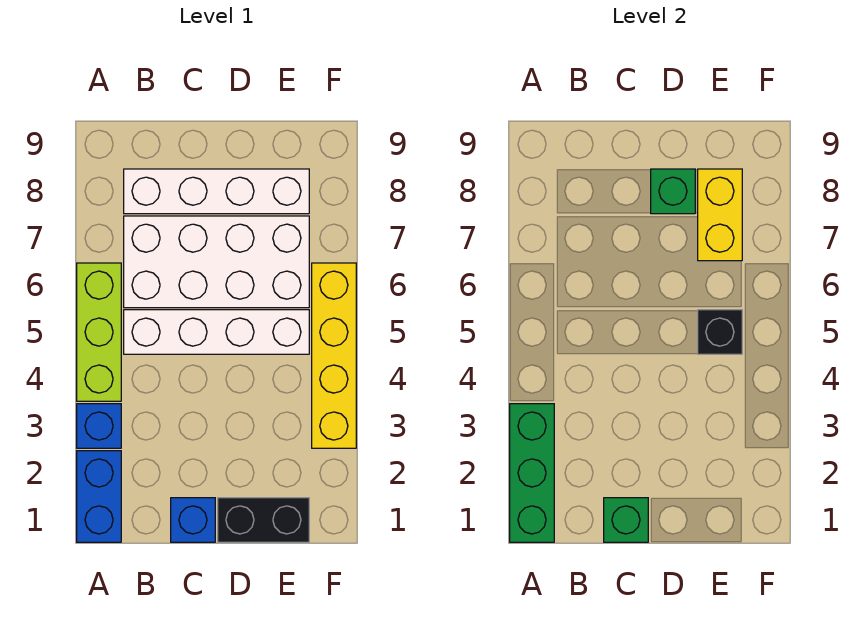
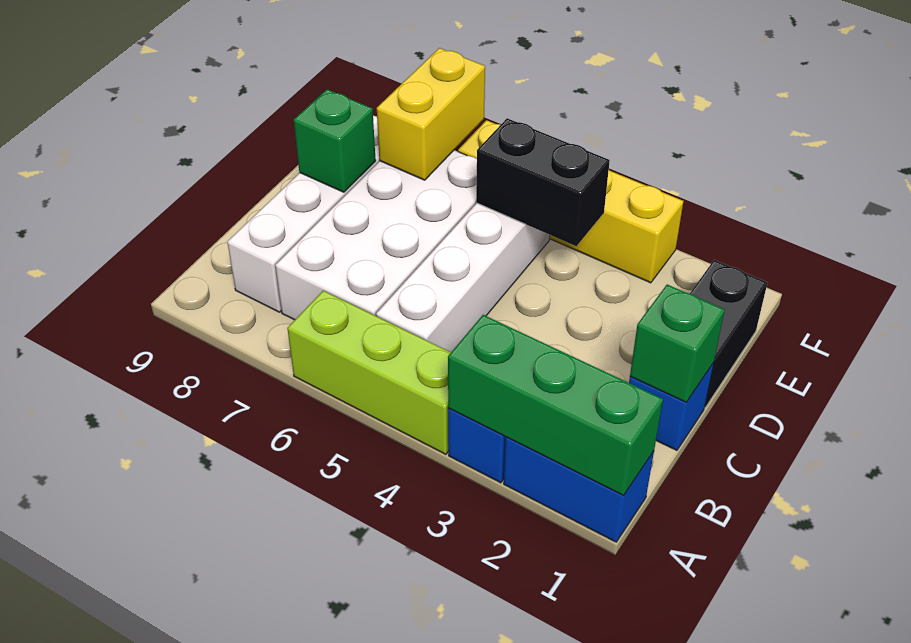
black 1x1 brick [698,310,742,354] -> black 1x2 brick [476,118,610,246]
yellow 1x2 brick [698,169,742,261] -> yellow 1x2 brick turned to [377,48,485,180]

